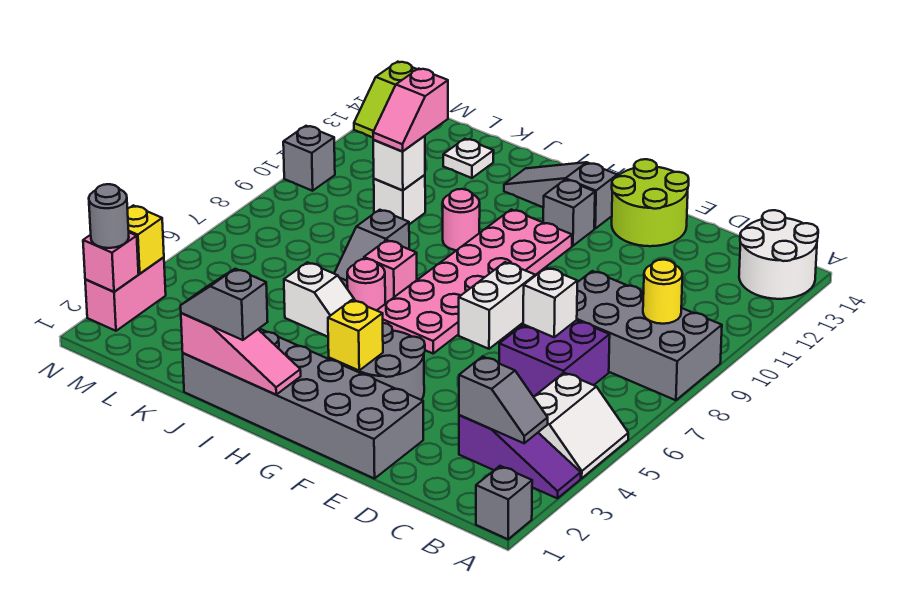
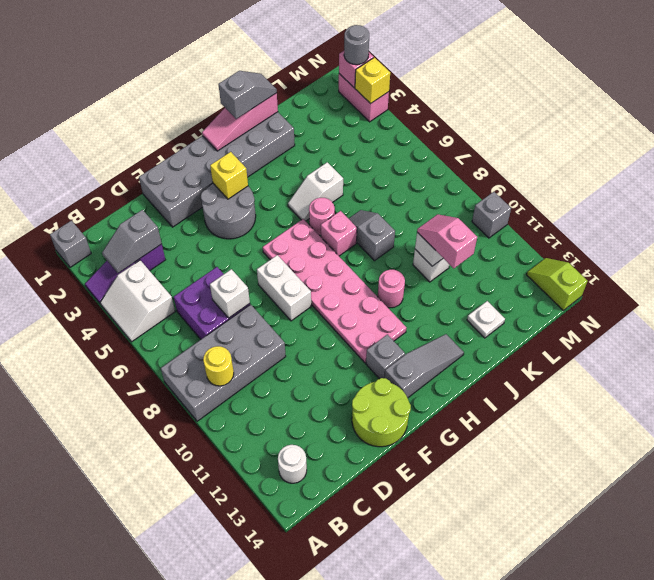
white 2x2 round brick [739,210,818,299] -> white 1x1 round brick [278,445,307,483]

